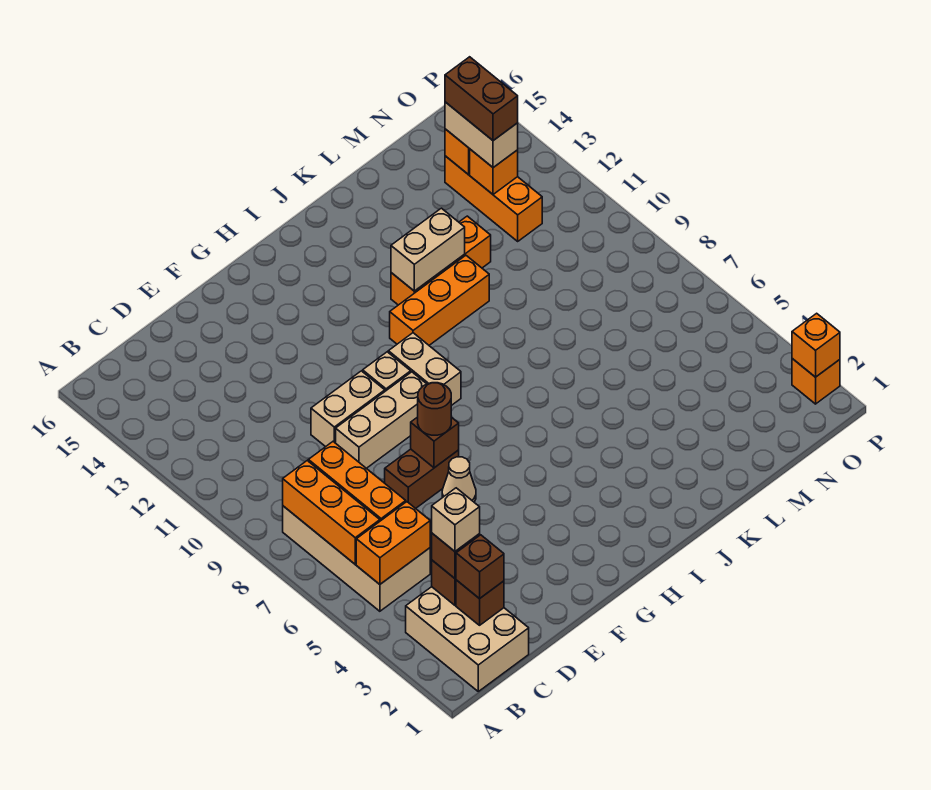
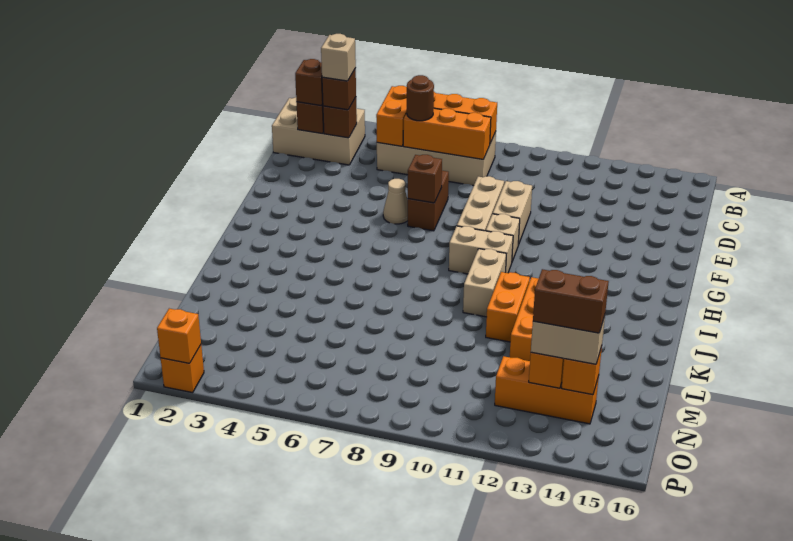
brown 1x1 round brick [418,383,451,435] -> brown 1x1 round brick moved to [407,75,434,121]
orange 1x3 brick [390,256,489,345] -> orange 1x2 brick [486,272,530,342]
tan 1x2 brick [391,208,465,291] -> tan 1x2 brick moved to [463,249,506,317]

